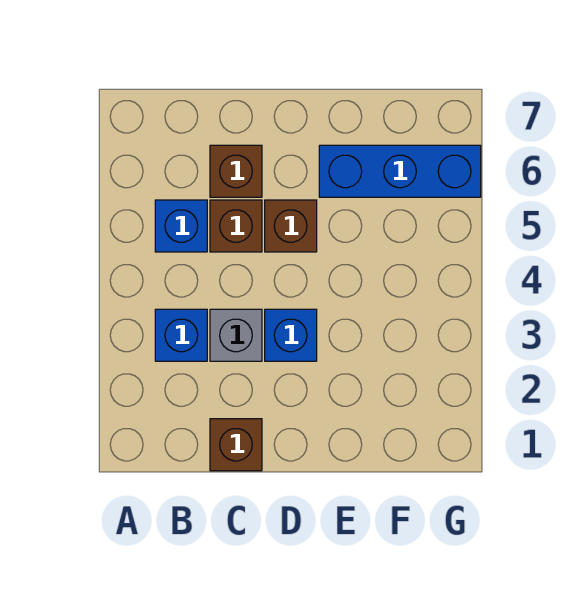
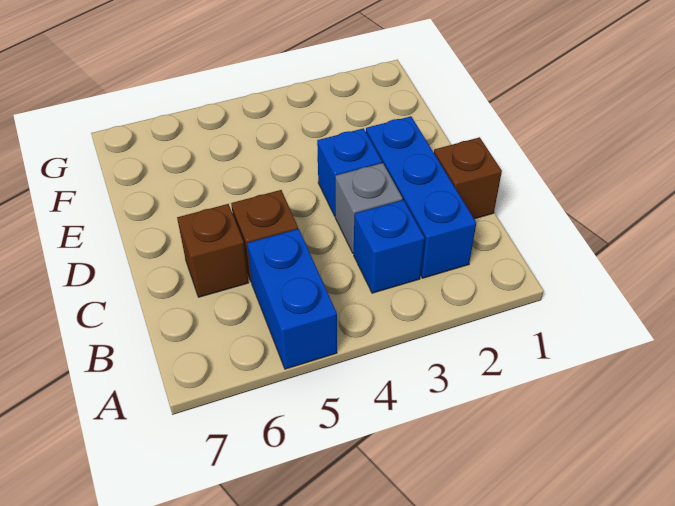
blue 1x1 brick [155,200,207,252] -> blue 1x2 brick [247,229,337,369]
brown 1x1 brick [265,200,317,252] -> none
blue 1x3 brick [319,145,481,197] -> blue 1x3 brick moved to [366,116,476,278]

